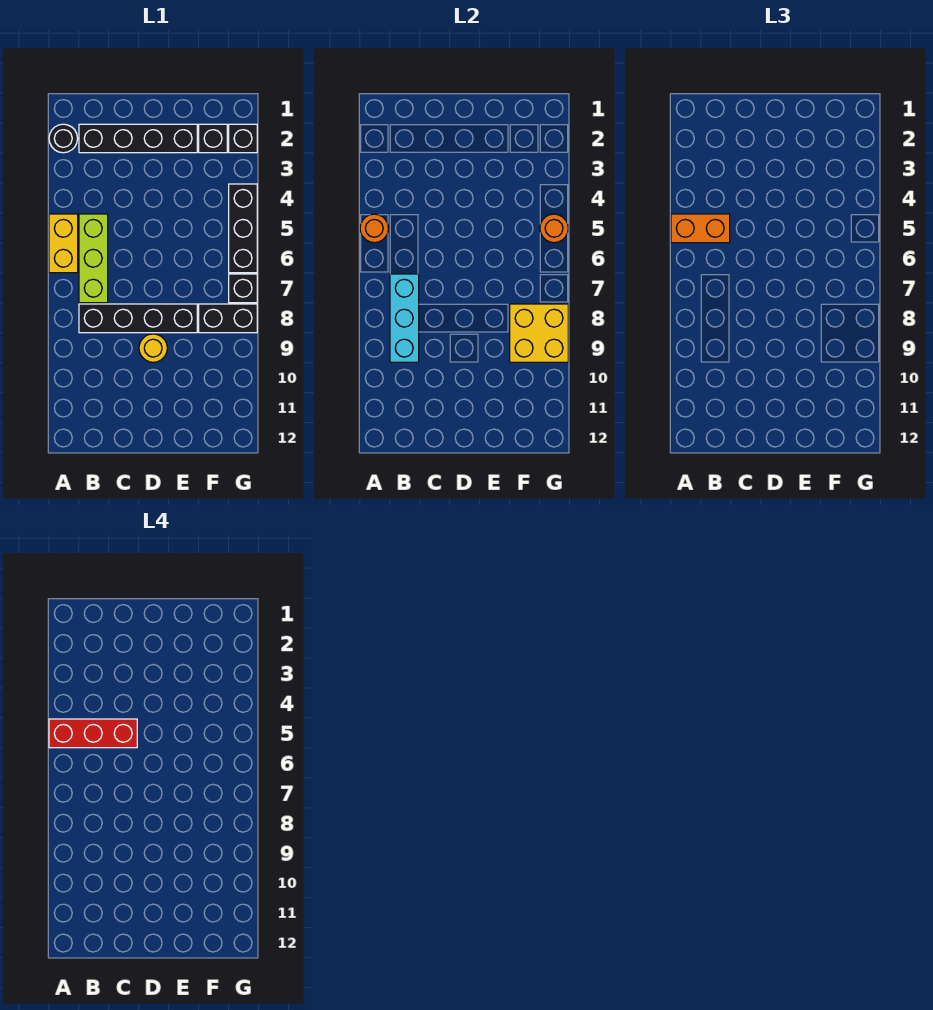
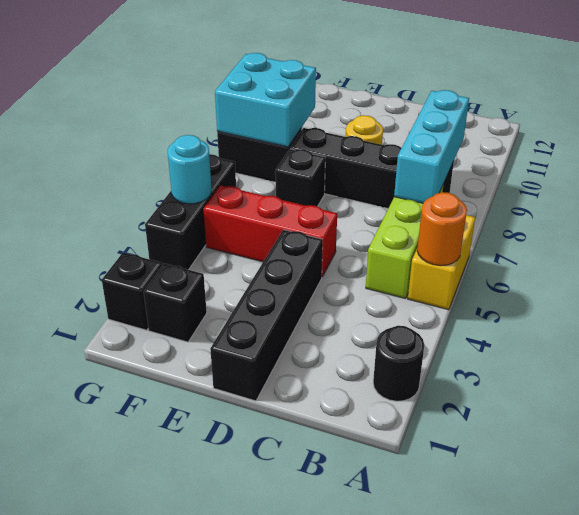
orange 1x2 brick [671,214,730,243] -> none
red 1x3 brick [49,719,137,748] -> red 1x3 brick moved to [203,185,337,277]
black 1x4 brick [79,124,197,153] -> black 1x4 brick turned to [210,230,323,401]
yellow 2x2 brick [510,304,568,362] -> cyan 2x2 brick [215,53,316,147]
orange 1x1 round brick [540,214,568,243] -> cyan 1x1 round brick [168,135,212,204]
black 1x1 brick [229,274,257,303] -> black 1x1 brick moved to [275,149,325,206]

